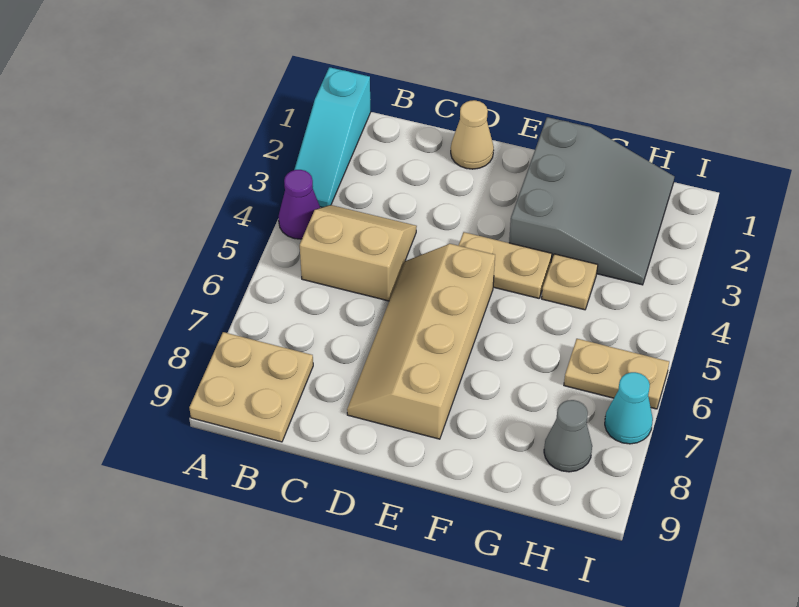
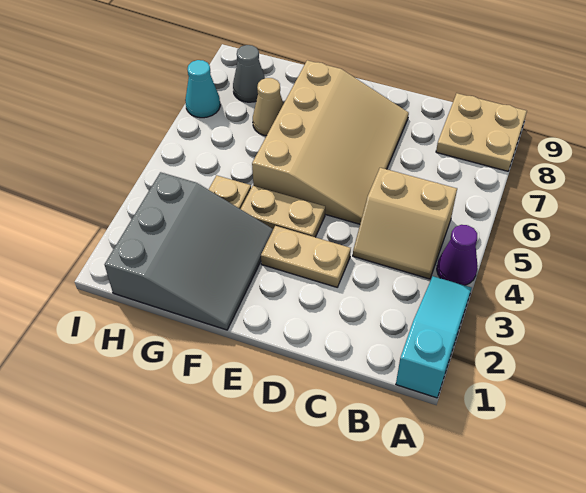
tan 1x1 cone [451,100,494,169] -> tan 1x1 cone moved to [253,78,283,136]
tan 2x4 slope [347,244,495,439] -> tan 3x4 slope [252,60,409,224]
grey 3x3 slope [509,117,674,285] -> grey 3x3 slope turned to [105,172,273,330]
tan 1x2 plate [564,339,669,409] -> tan 1x2 plate moved to [261,226,351,287]

